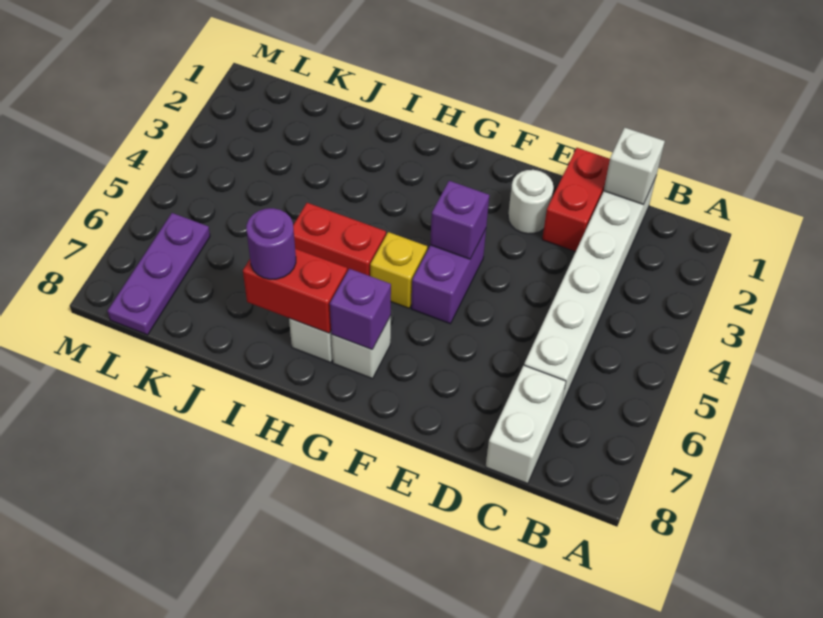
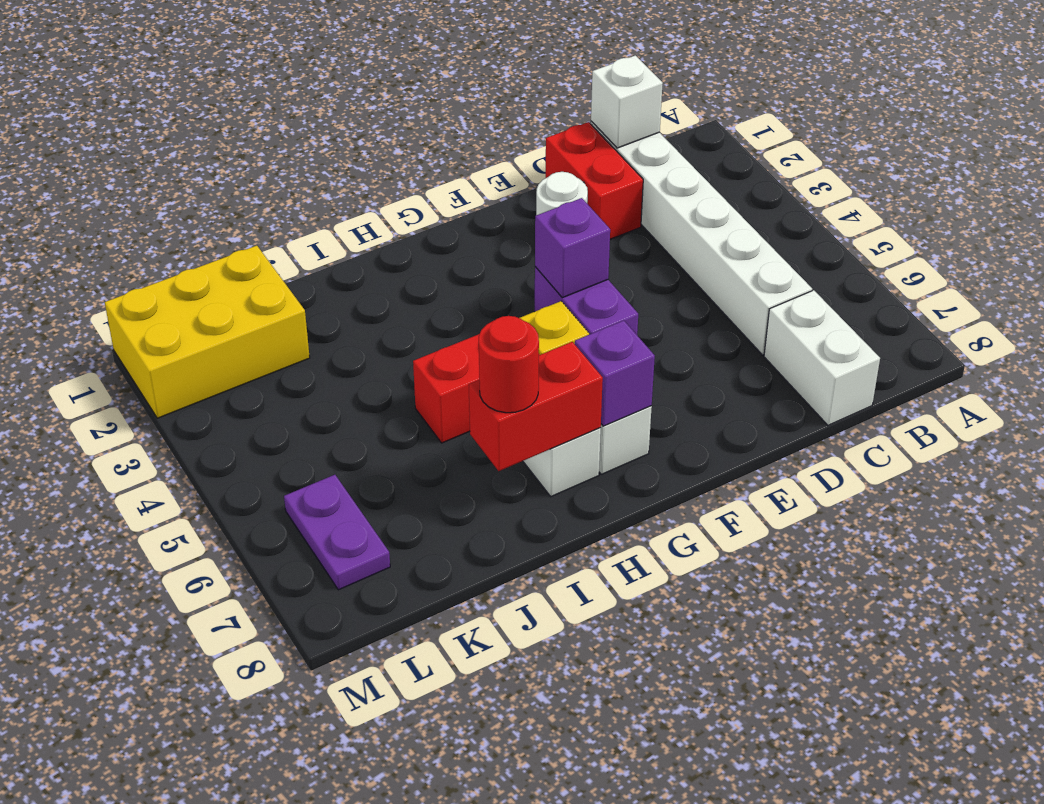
purple 1x1 round brick [246,208,296,279] -> red 1x1 round brick [479,316,539,413]
none -> yellow 2x3 brick [105,246,310,418]
purple 1x3 plate [107,213,210,335] -> purple 1x2 plate [284,475,390,590]

